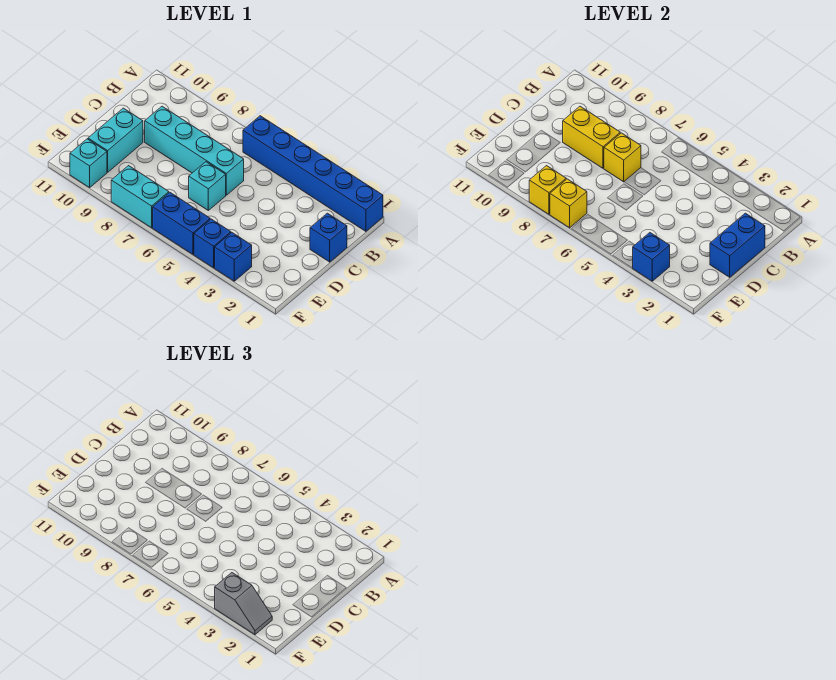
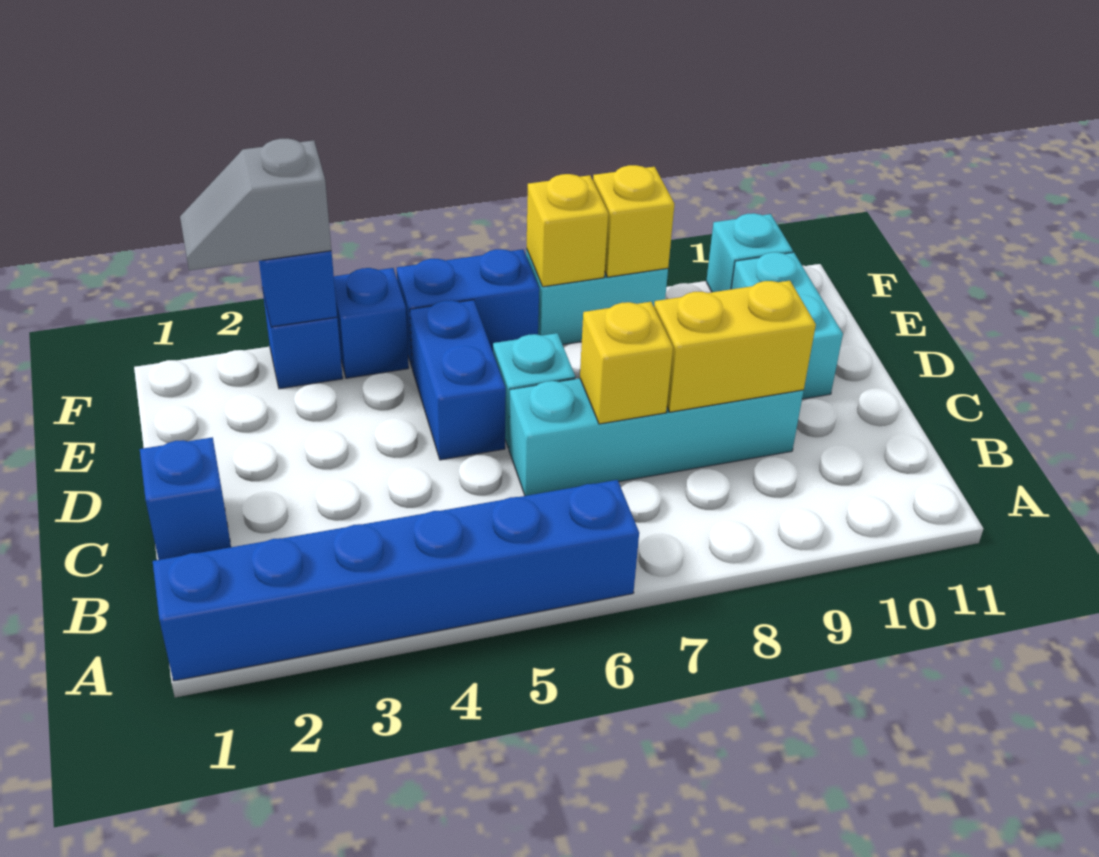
blue 1x2 brick [710,213,765,277] -> blue 1x2 brick moved to [410,300,506,460]

